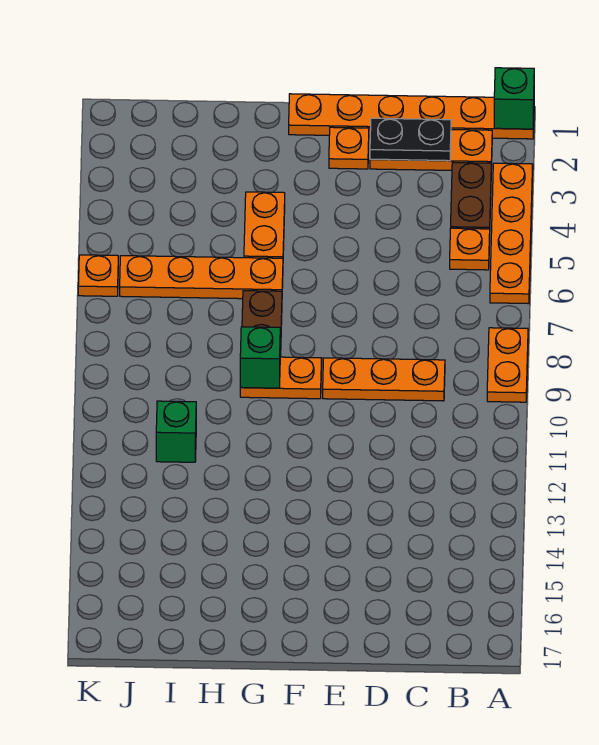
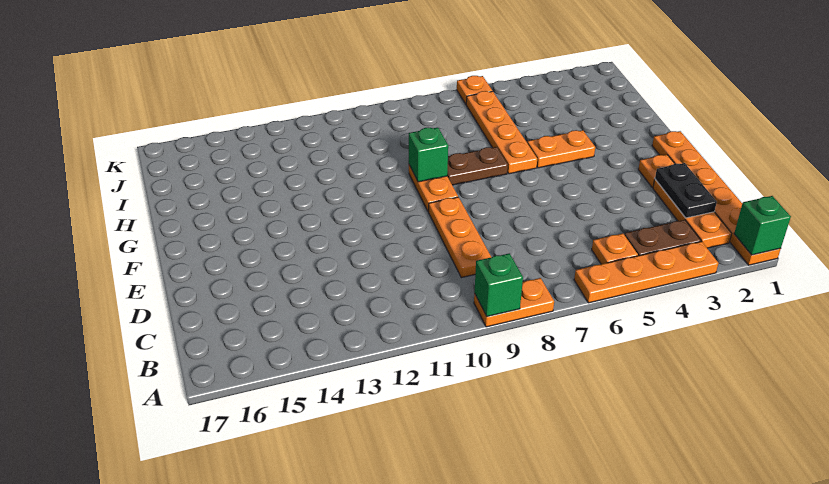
green 1x1 brick [156,401,196,462] -> green 1x1 brick moved to [474,253,523,317]

